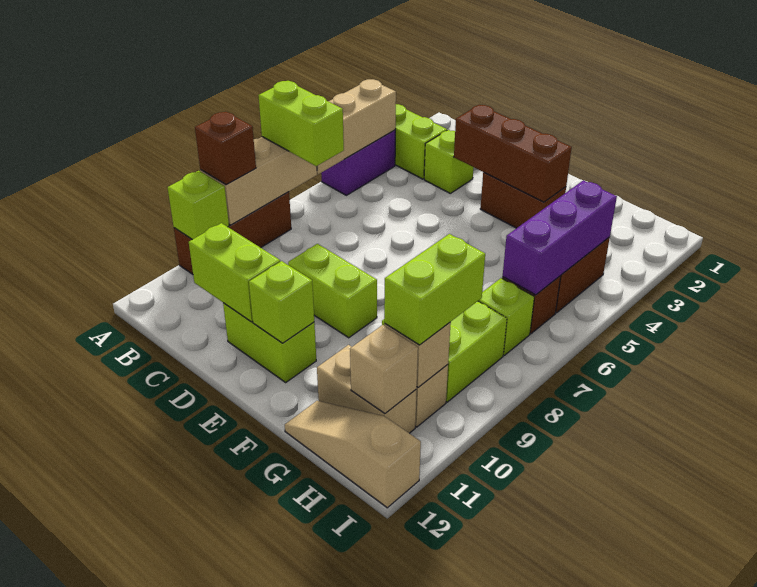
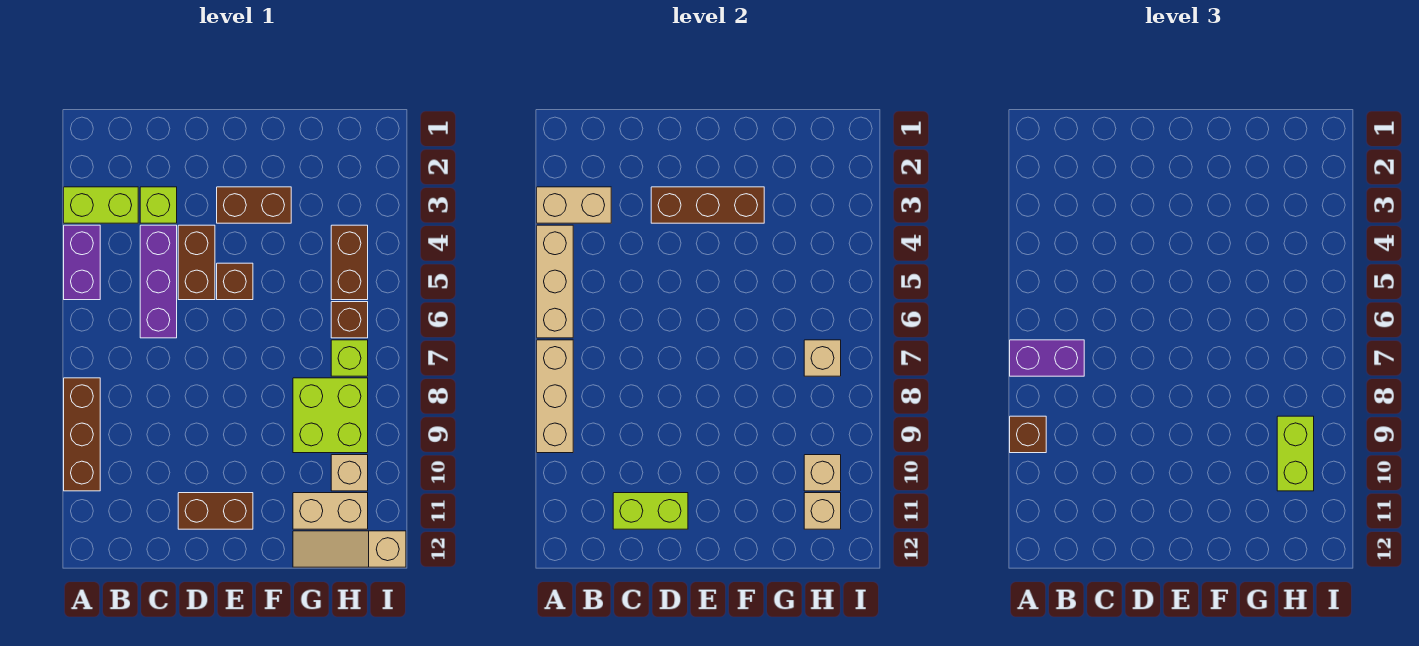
none -> tan 1x2 brick [537,187,611,223]
lime 1x2 brick [258,81,344,166] -> purple 1x2 brick [1010,340,1084,376]
lime 1x1 brick [168,171,229,240] -> none
none -> brown 1x2 brick [178,225,215,300]
lime 1x2 brick [288,244,377,338] -> none
lime 1x2 brick [223,303,316,382] -> brown 1x2 brick [178,493,253,529]
none -> brown 1x1 brick [217,263,253,300]
lime 1x1 brick [249,261,314,343] -> none
purple 1x3 brick [503,180,617,295] -> purple 1x3 brick moved to [140,225,177,338]
none -> tan 1x1 brick [804,340,841,376]

